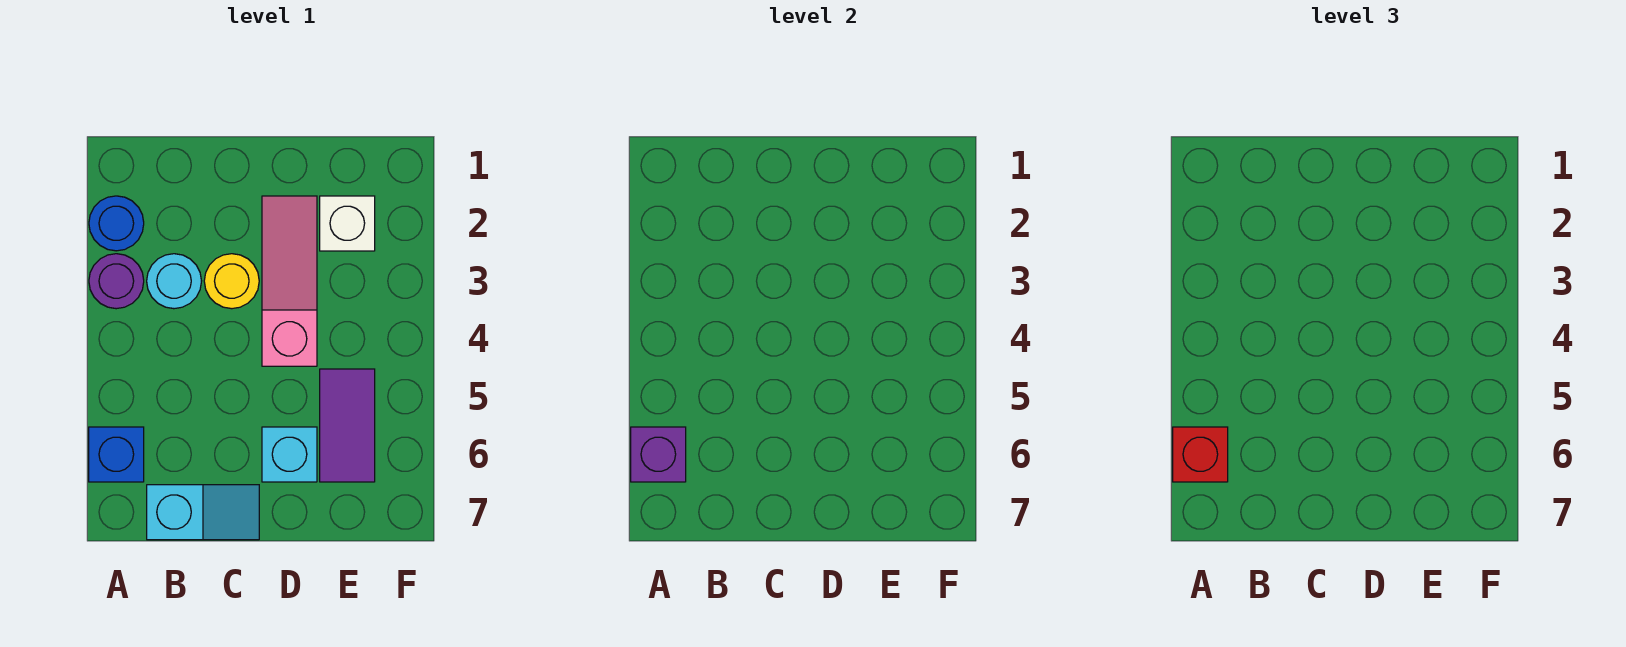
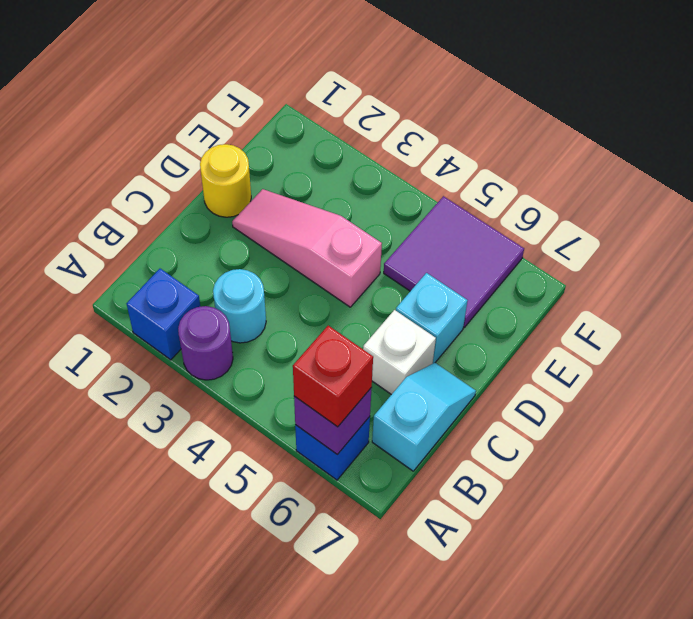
blue 1x1 round brick [89,196,144,251] -> blue 1x1 brick [127,269,200,360]
yellow 1x1 round brick [204,254,259,309] -> yellow 1x1 round brick moved to [200,144,251,217]
white 1x1 brick [320,196,375,251] -> white 1x1 brick moved to [363,310,436,395]
purple 1x2 tile [320,369,375,482] -> purple 2x2 tile [384,196,524,327]

